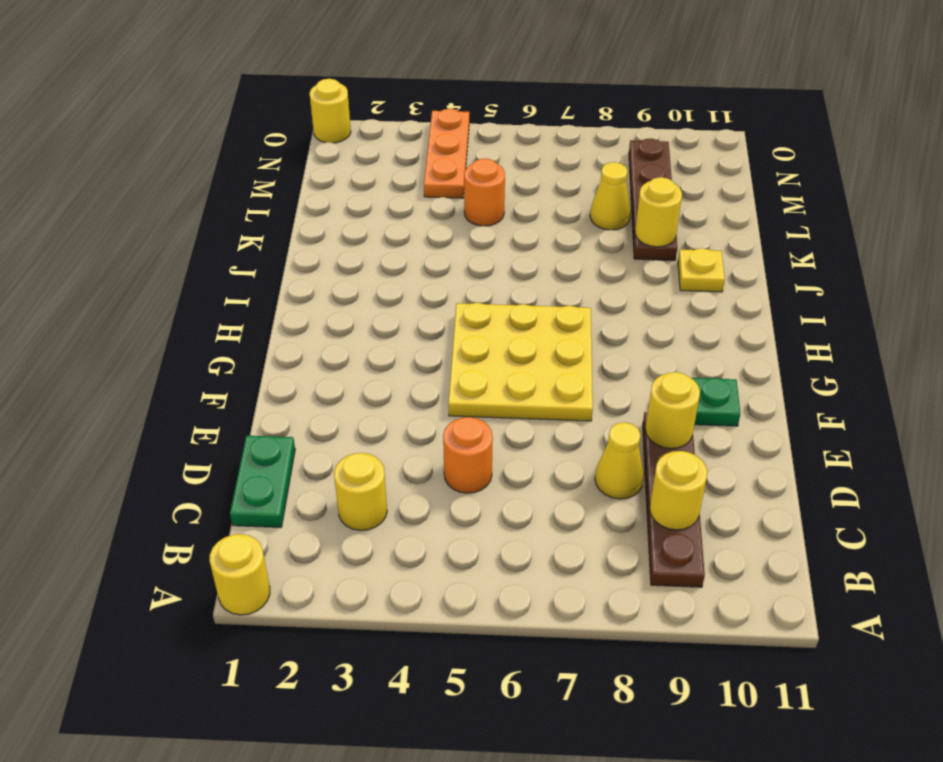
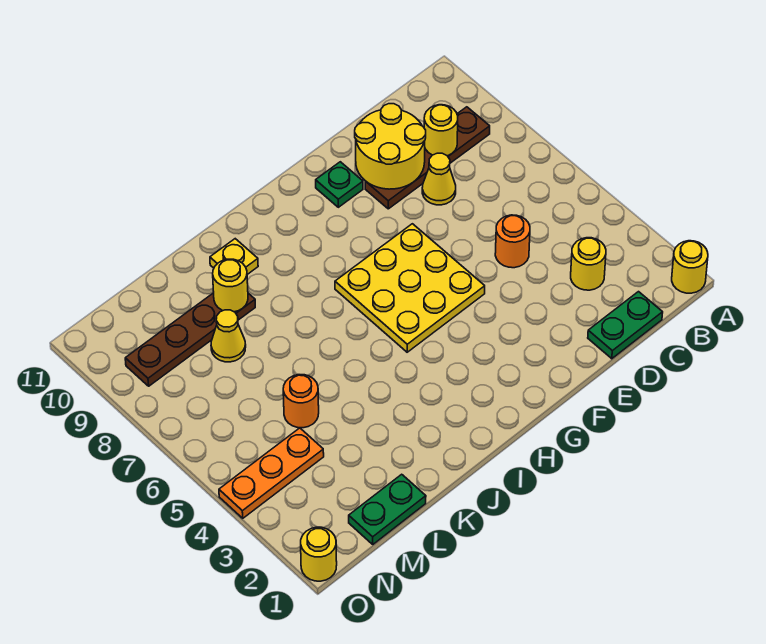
yellow 1x1 round brick [645,372,700,449] -> yellow 2x2 round brick [355,104,426,189]
none -> green 1x2 plate [349,474,426,544]

